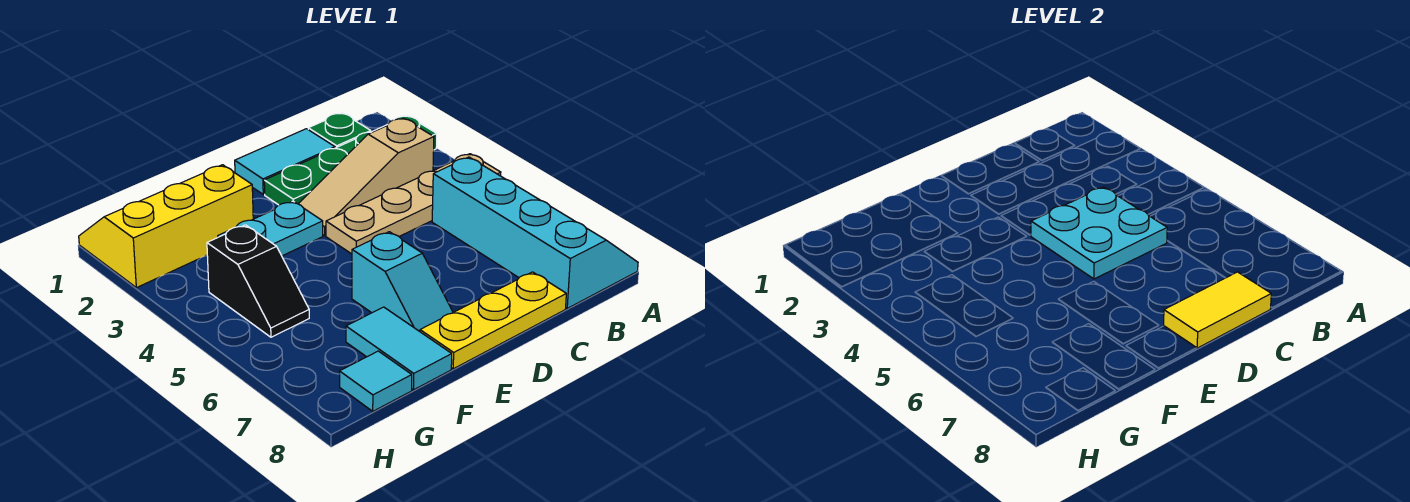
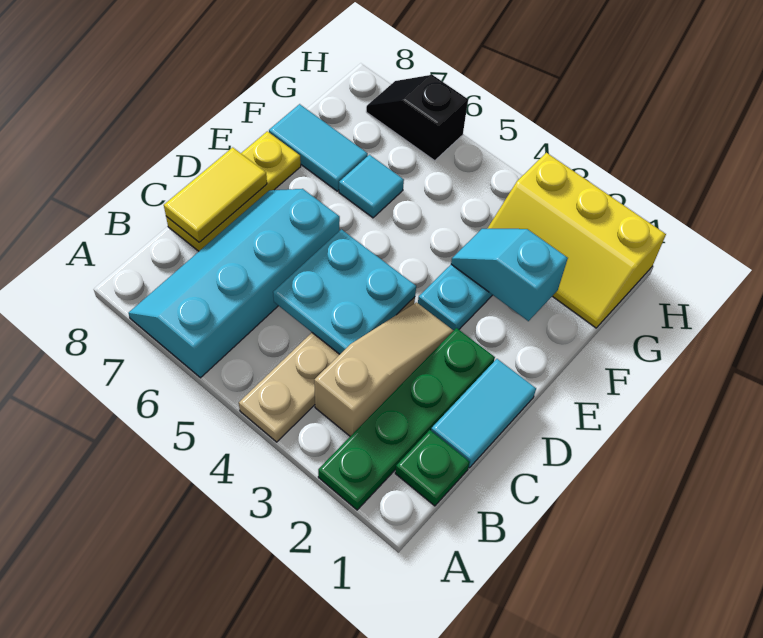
cyan 2x4 slope [432,157,638,308] -> cyan 2x4 slope turned to [128,189,340,378]
cyan 1x2 slope [352,232,453,331] -> cyan 1x2 slope moved to [451,229,568,321]
yellow 2x3 slope [79,165,253,288] -> yellow 2x3 slope turned to [487,153,666,328]
black 1x2 slope [207,225,309,337] -> black 1x2 slope moved to [366,75,468,161]
cyan 1x1 tile [340,351,412,411] -> cyan 1x1 tile moved to [339,155,404,218]

